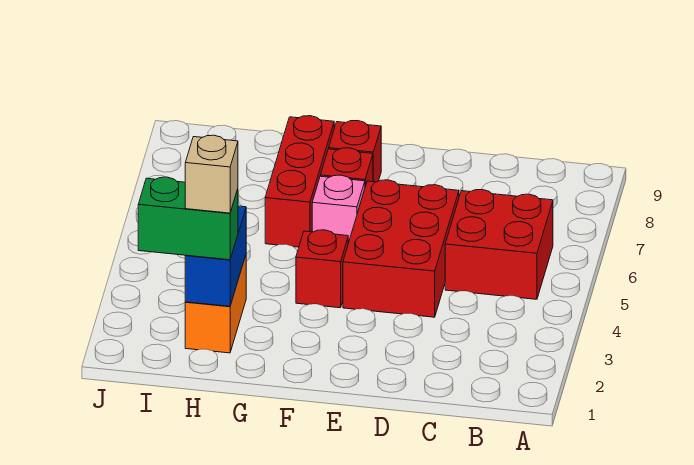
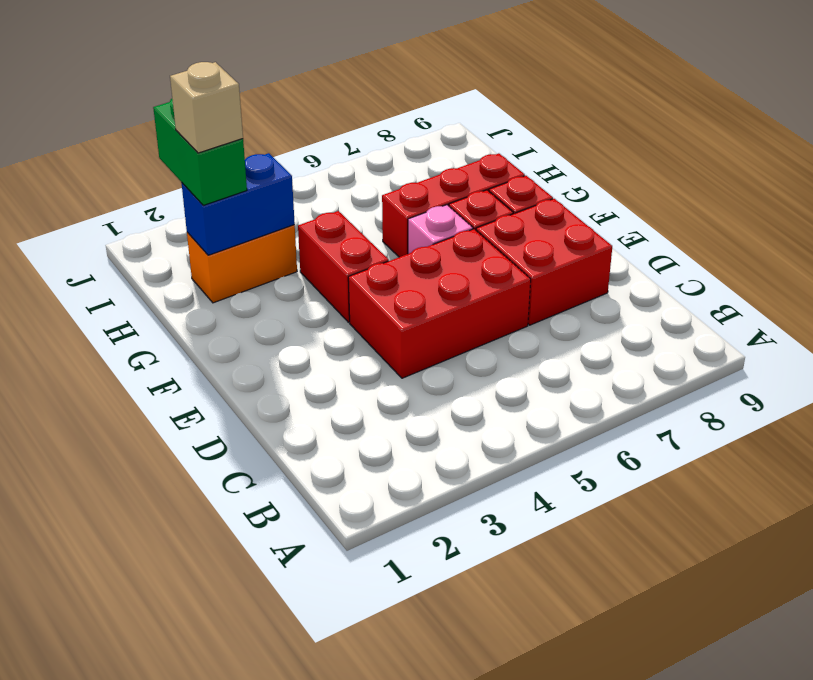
red 2x2 brick [445,190,553,299] -> red 2x2 brick moved to [476,199,612,325]
red 1x1 brick [296,230,348,308] -> red 1x2 brick [298,211,389,322]

